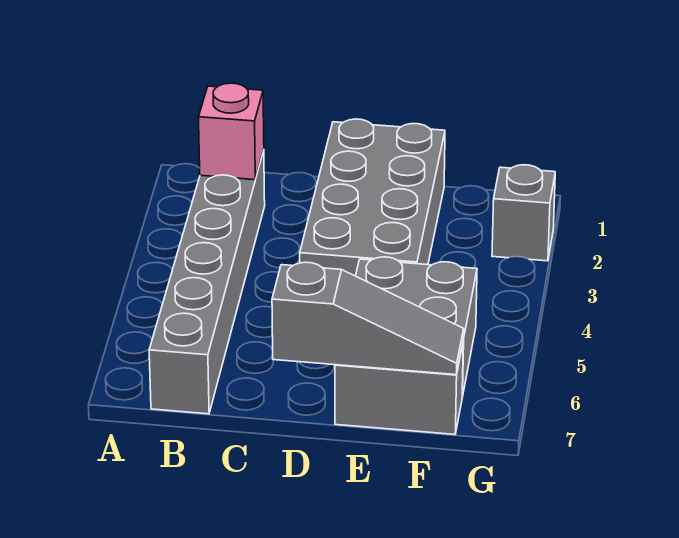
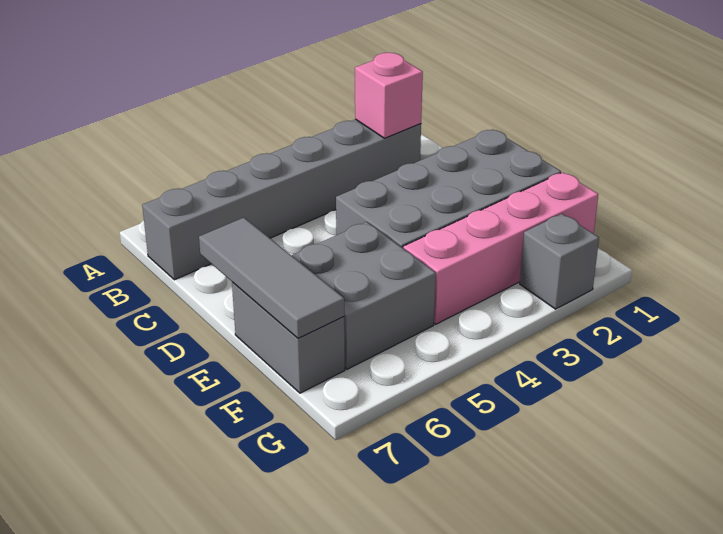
grey 1x3 slope [272,262,464,375] -> grey 1x3 tile [199,218,344,338]
none -> pink 1x4 brick [403,172,598,324]

